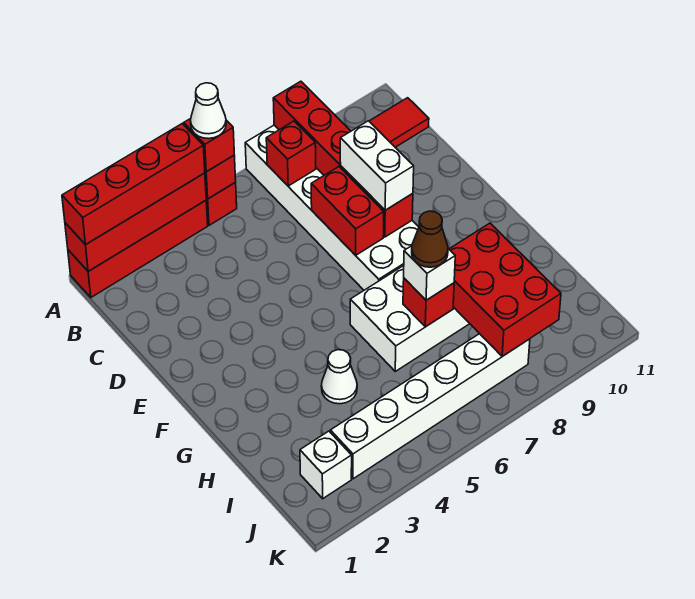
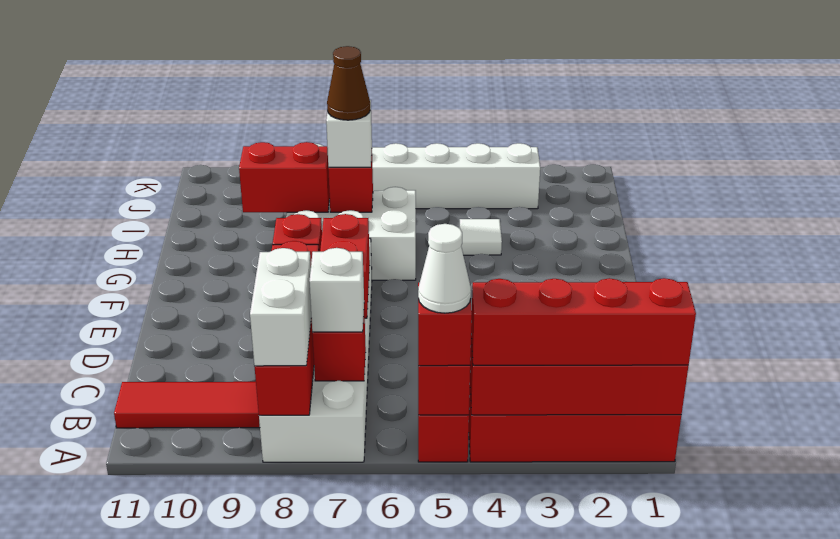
white 1x2 brick [340,121,414,210] -> white 1x2 brick moved to [250,248,311,366]
white 1x1 cone [321,350,357,404] -> white 1x1 tile [460,219,502,255]
red 2x3 brick [449,223,561,356] -> red 1x2 brick [239,142,330,212]
white 1x1 brick [300,431,352,499] -> white 1x1 brick moved to [309,248,364,332]

